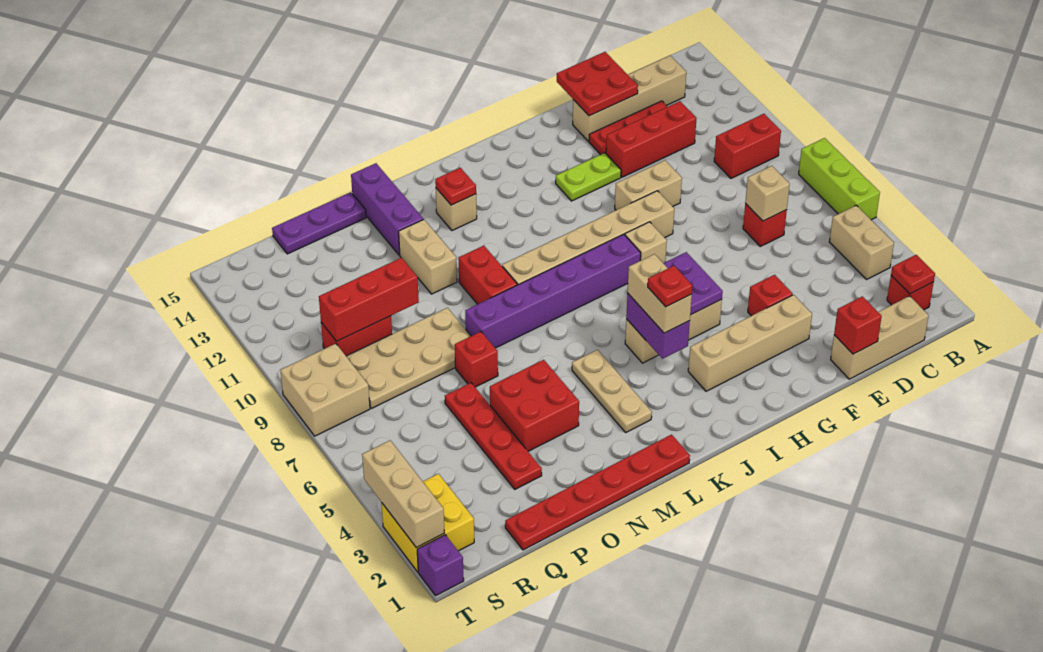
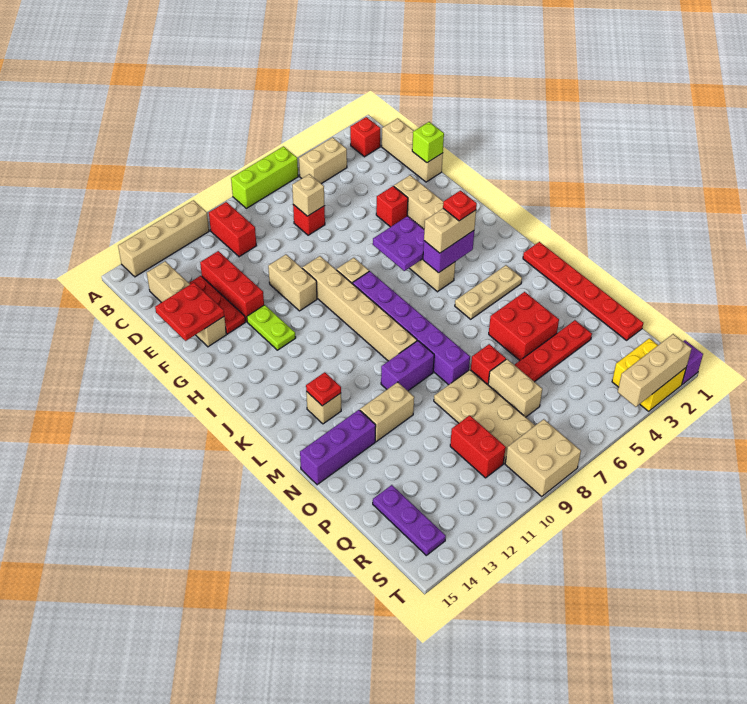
none -> tan 1x4 brick [118,200,209,277]
red 1x1 plate [891,255,935,294] -> none
red 1x1 brick [834,296,882,354] -> lime 1x1 brick [412,122,444,163]
red 1x2 brick [458,246,517,304] -> purple 1x2 brick [381,341,434,391]
purple 1x3 plate [272,192,366,254] -> purple 1x3 plate moved to [373,485,446,555]
none -> tan 1x2 brick [488,359,542,417]
red 1x3 brick [319,258,419,341] -> none

